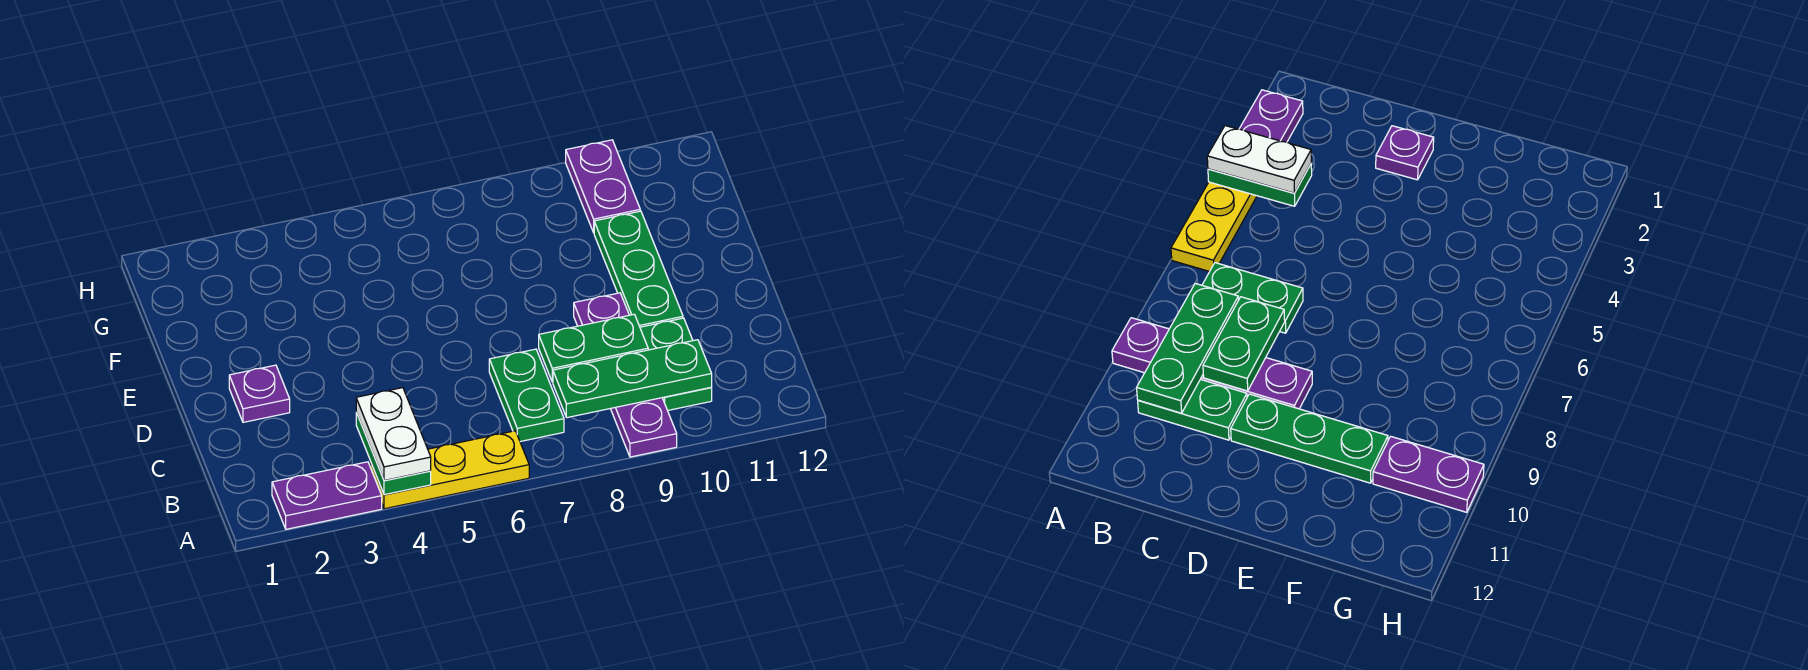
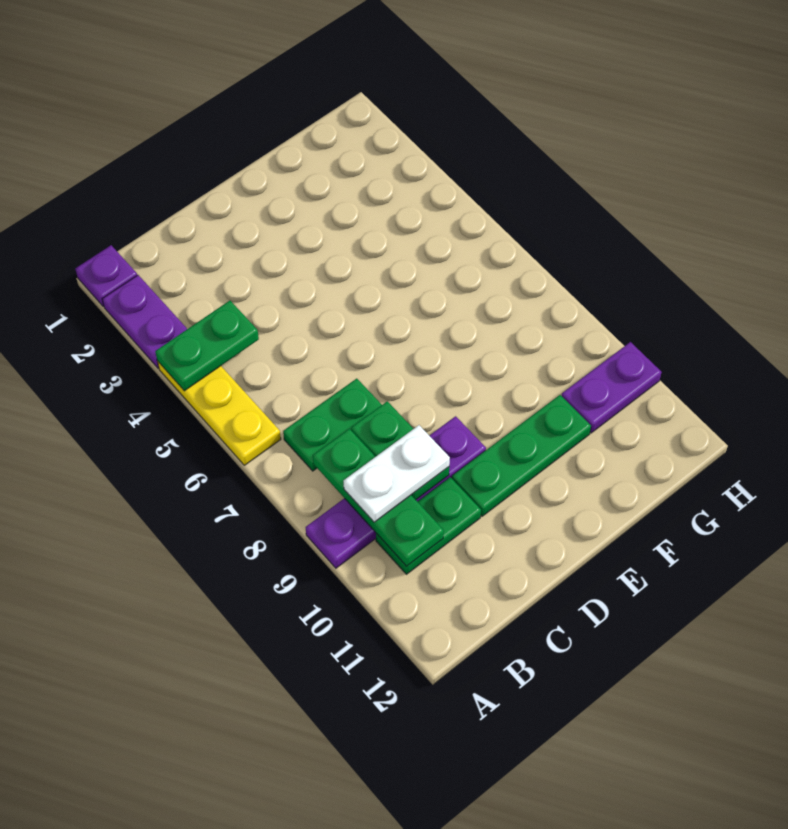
white 1x2 plate [356,388,431,481] -> white 1x2 plate moved to [344,425,450,522]
purple 1x1 plate [229,365,290,422] -> purple 1x1 plate moved to [75,245,137,307]

